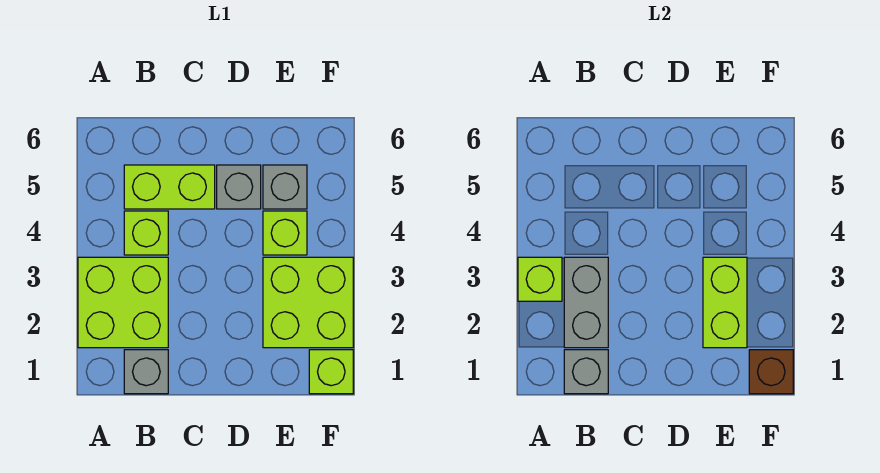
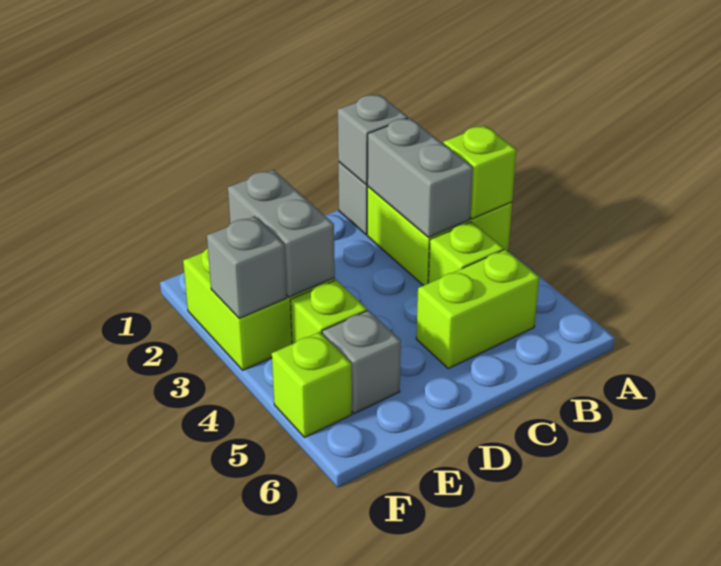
grey 1x1 brick [217,165,261,209] -> grey 1x1 brick moved to [207,216,287,318]
lime 1x2 brick [703,257,747,348] -> grey 1x2 brick [228,170,335,297]
lime 1x1 brick [309,350,353,394] -> lime 1x1 brick moved to [272,332,352,438]
brown 1x1 brick [749,350,793,394] -> none

